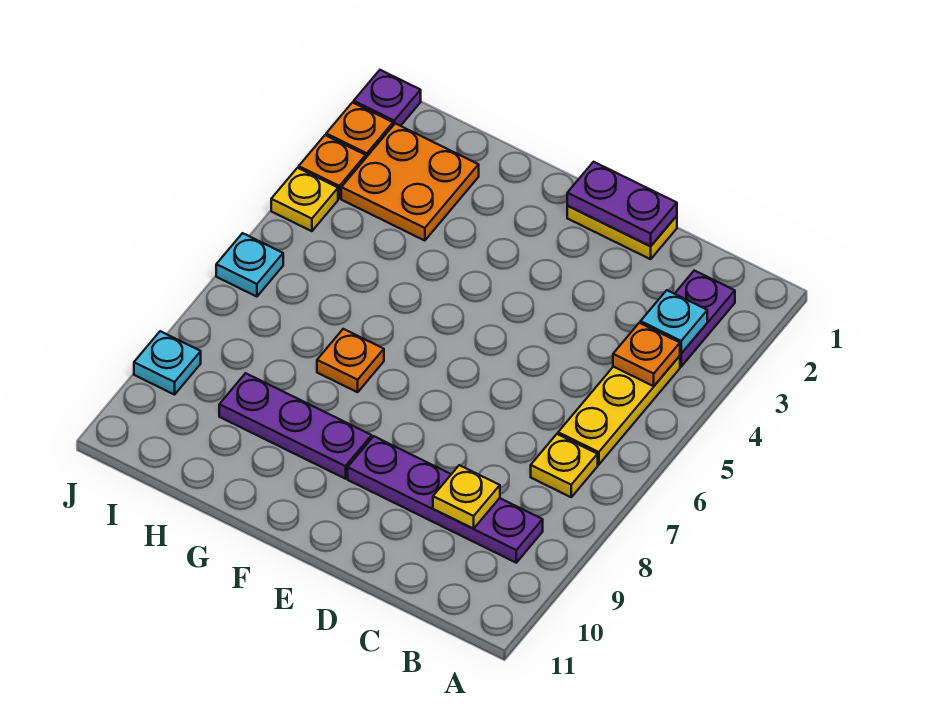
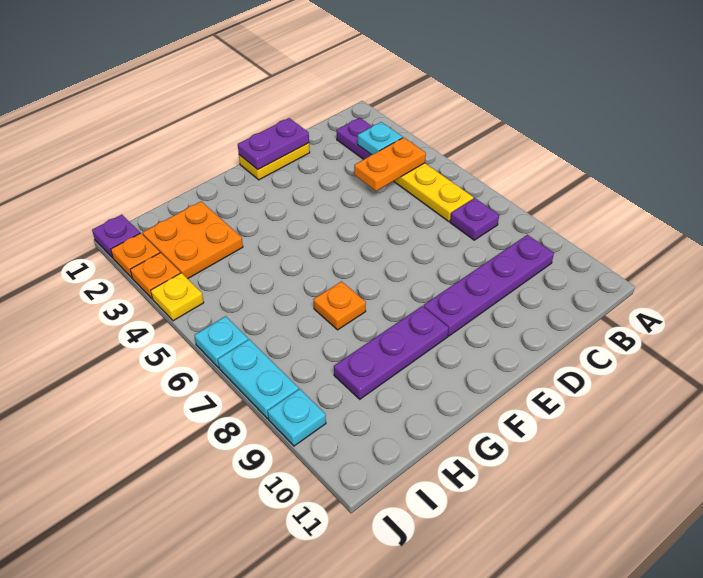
orange 1x1 plate [613,323,680,386] -> orange 1x2 plate [354,137,426,191]
yellow 1x1 plate [531,434,598,497] -> purple 1x1 plate [450,198,499,240]
yellow 1x1 plate [433,465,500,529] -> none
none -> cyan 1x2 plate [218,339,299,419]

